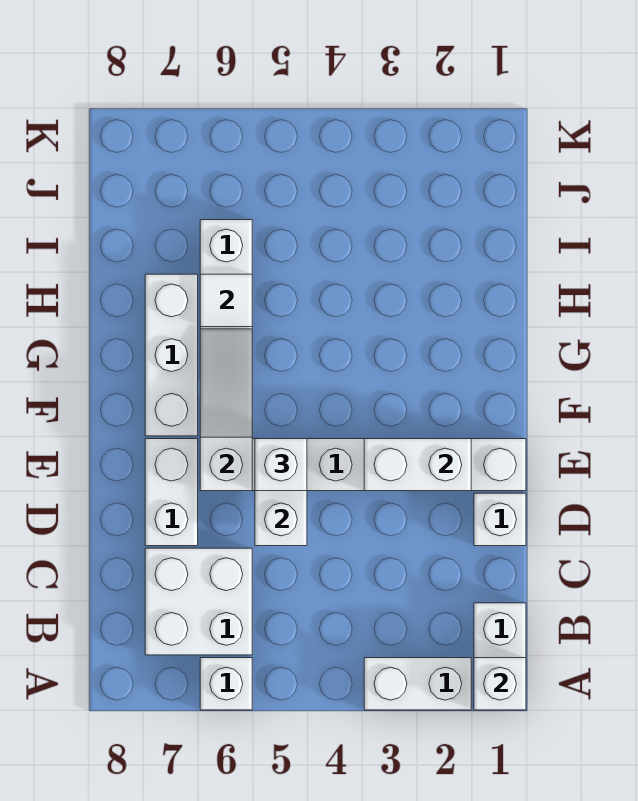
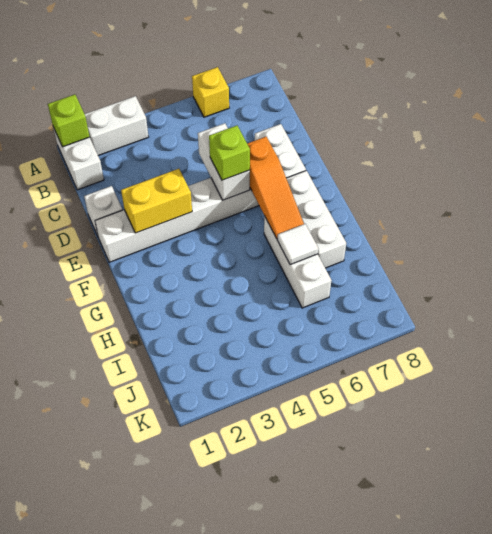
white 1x1 brick [474,658,526,710] -> lime 1x1 brick [48,95,90,147]
white 1x1 brick [200,658,252,710] -> yellow 1x1 brick [192,67,229,117]
white 2x2 brick [145,548,252,655] -> none
white 1x2 brick [364,439,471,491] -> yellow 1x2 brick [121,169,192,233]
white 1x1 brick [255,439,307,491] -> lime 1x1 brick [209,126,250,180]
white 1x3 slope [200,329,252,491] -> orange 1x3 slope [247,137,304,239]

